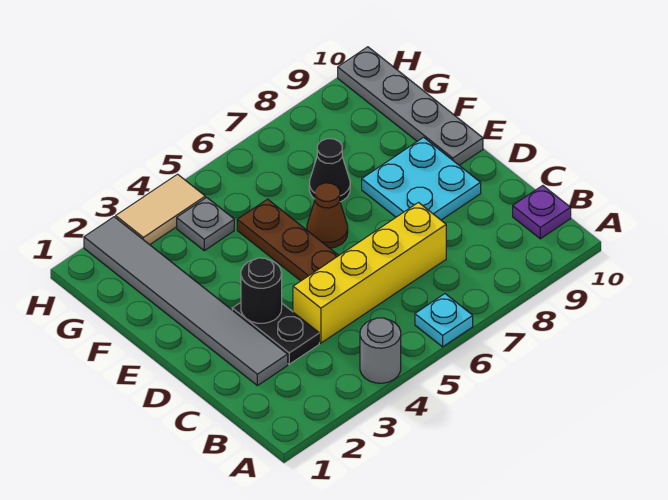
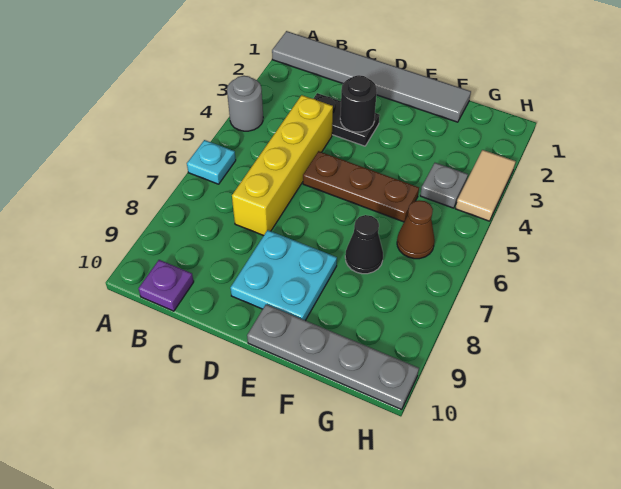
grey 1x6 tile [84,217,288,386] -> grey 1x6 tile moved to [272,31,471,122]
brown 1x1 cone [307,183,348,248] -> brown 1x1 cone moved to [397,200,435,259]

